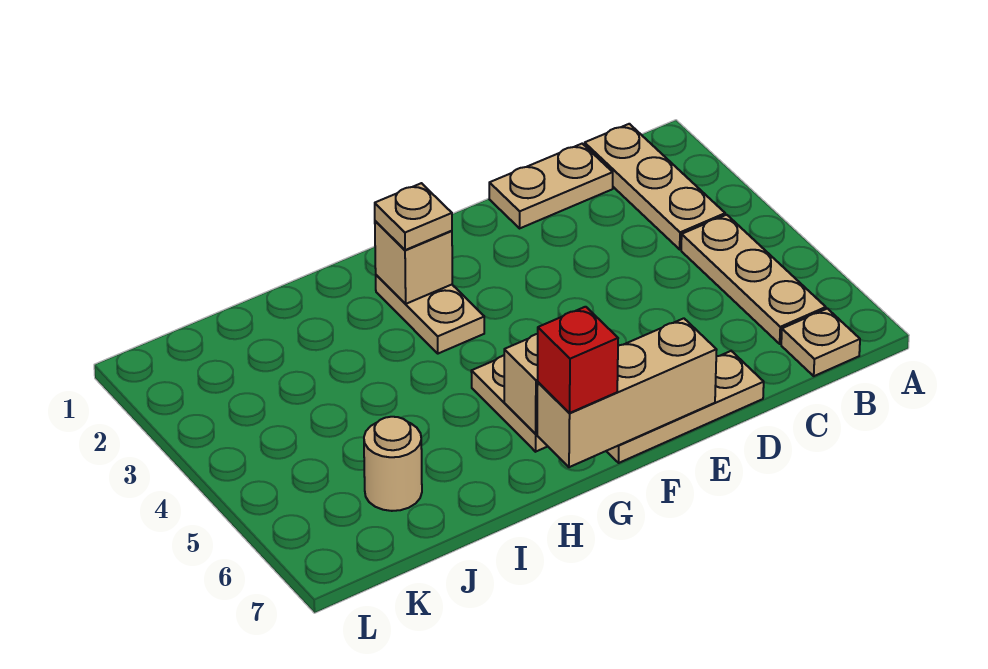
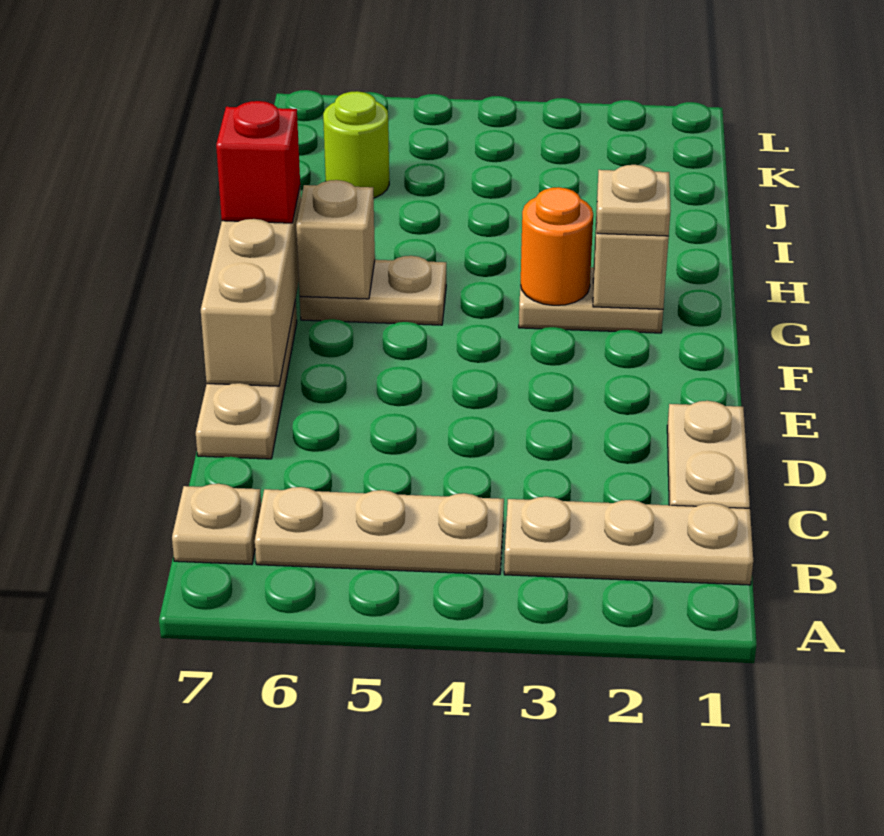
none -> orange 1x1 round brick [521,187,593,305]
tan 1x1 round brick [364,417,422,511] -> lime 1x1 round brick [323,91,389,198]

